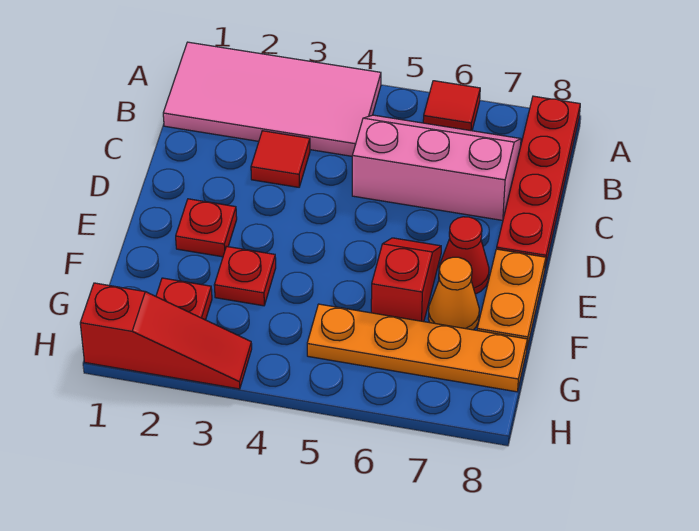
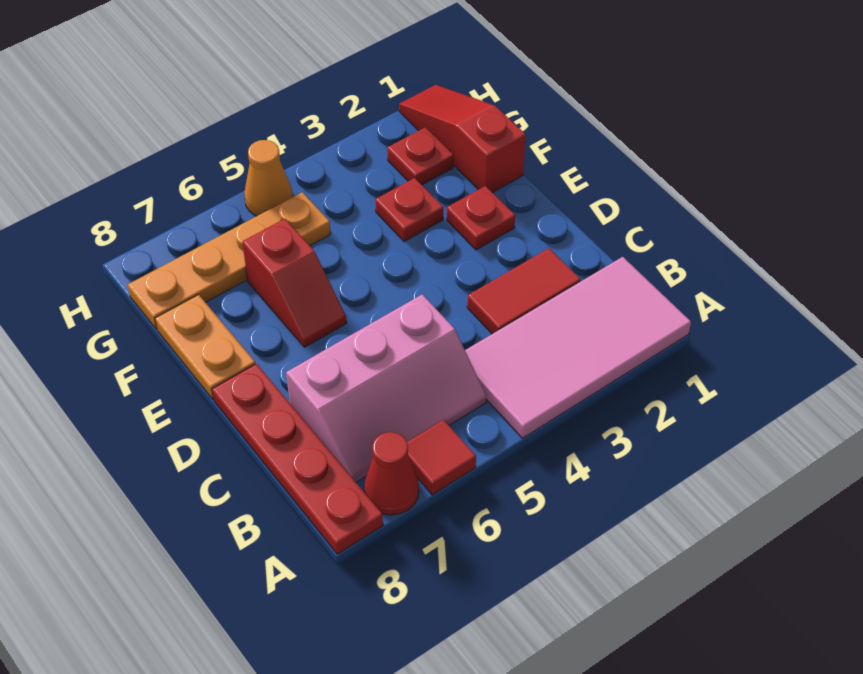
red 1x1 tile [251,131,310,187] -> red 1x2 tile [467,248,581,334]
red 1x1 cone [439,217,489,294] -> red 1x1 cone moved to [364,432,419,515]
orange 1x1 cone [428,257,479,330] -> orange 1x1 cone moved to [244,140,293,216]
red 1x3 slope [80,283,252,389] -> red 1x3 slope turned to [399,85,526,193]

